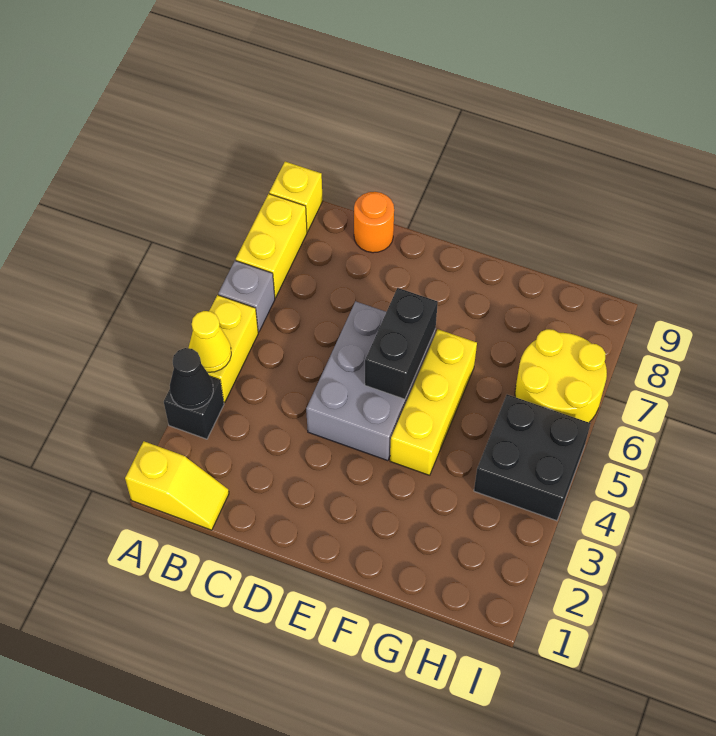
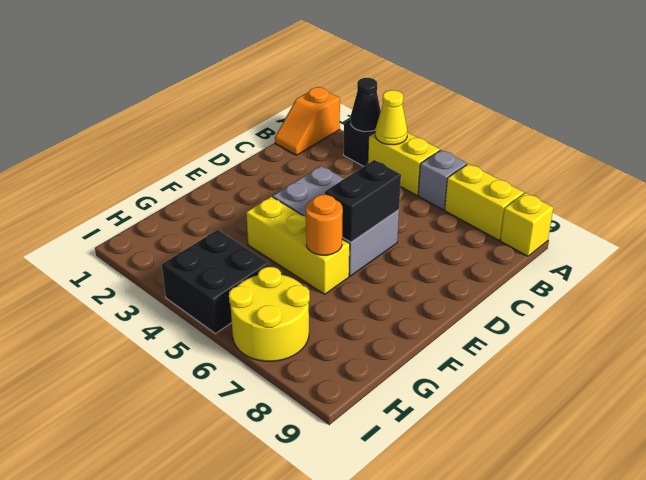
yellow 1x2 slope [125,441,229,530] -> orange 1x2 slope [275,87,340,155]
orange 1x1 round brick [354,192,394,253] -> orange 1x1 round brick moved to [306,195,343,255]
black 1x2 brick [365,288,438,399] -> black 1x2 brick turned to [325,160,401,242]

